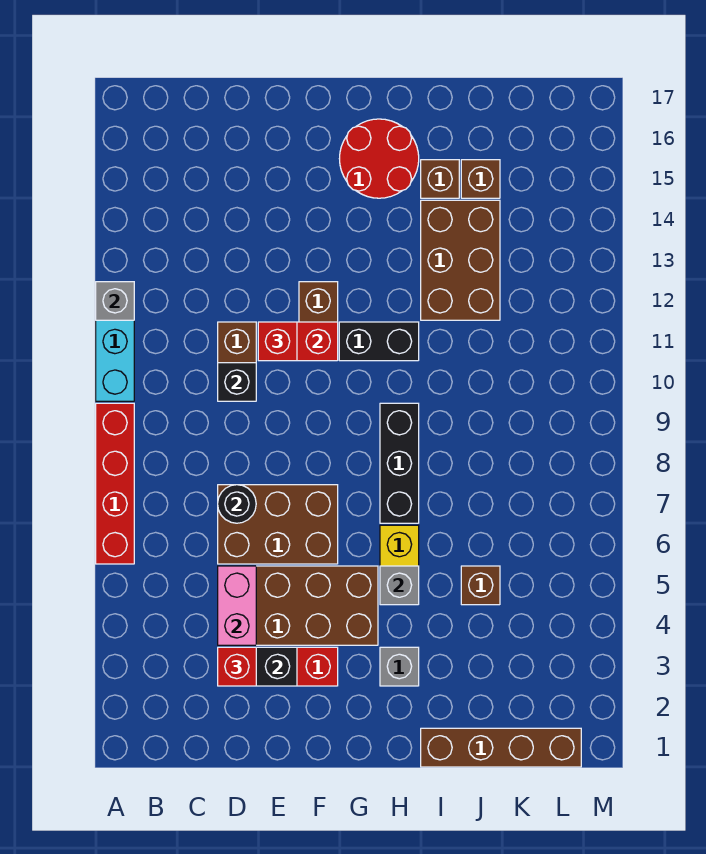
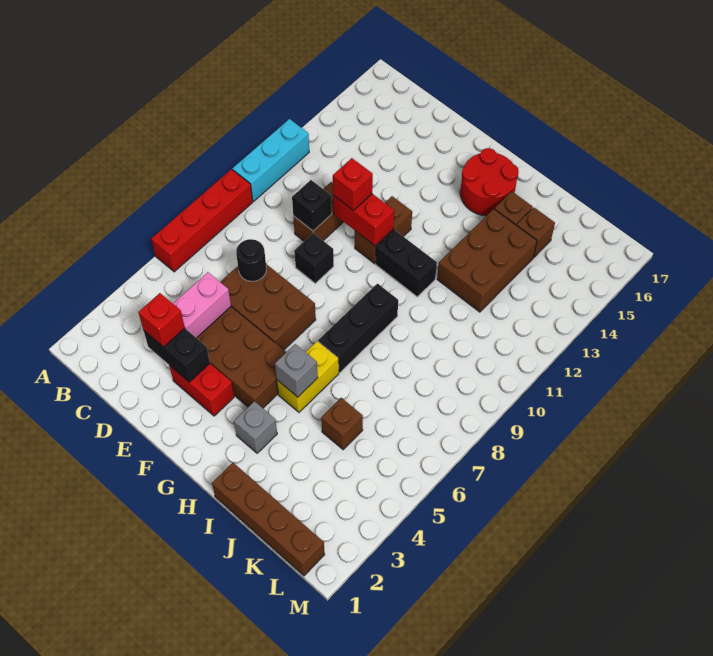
grey 1x1 brick [96,282,134,320] -> none
none -> black 1x1 brick [294,233,334,283]

